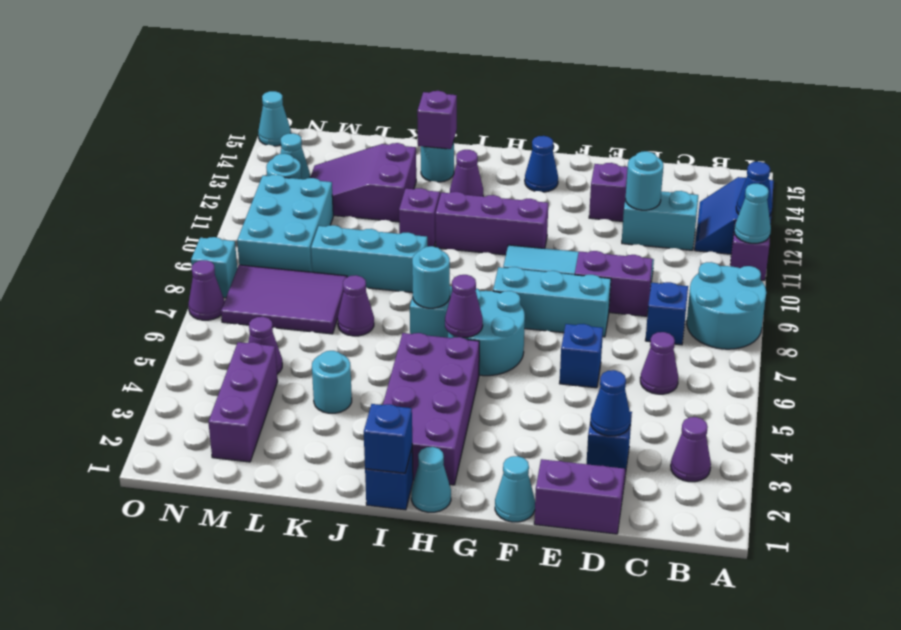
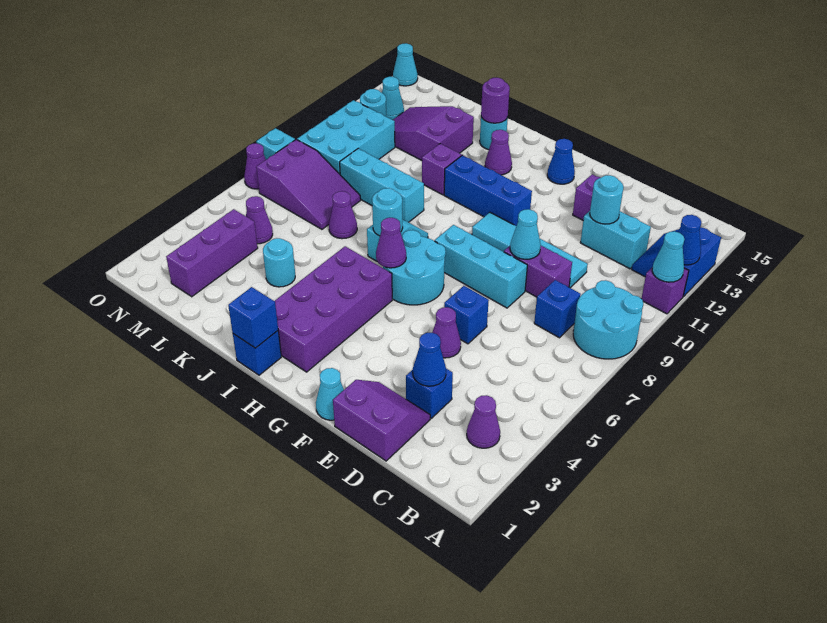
purple 1x1 cone [640,332,678,394] -> purple 1x1 cone moved to [432,307,461,358]
purple 1x3 brick [435,192,548,255] -> blue 1x3 brick [444,156,532,226]
cyan 1x1 cone [411,447,451,512] -> cyan 1x1 cone moved to [510,209,541,259]
purple 1x1 brick [417,91,457,149] -> purple 1x1 round brick [481,78,510,123]
purple 2x3 tile [221,265,347,334] -> purple 2x3 slope [256,140,361,229]

